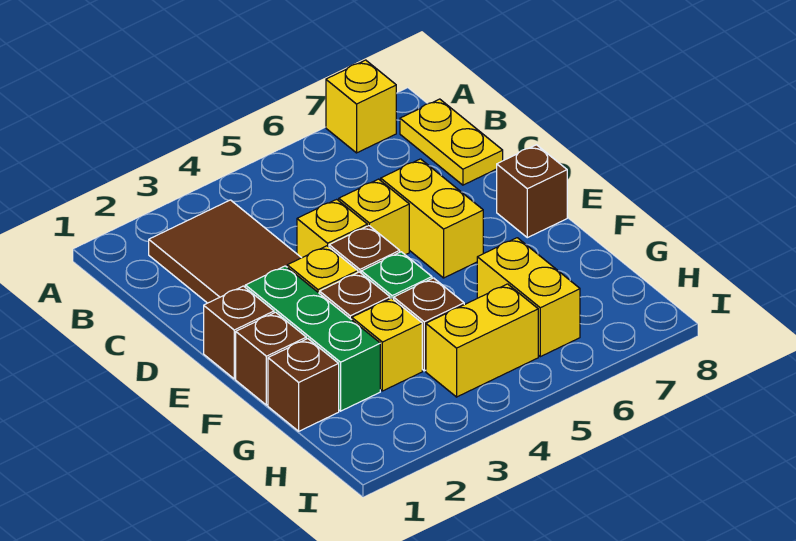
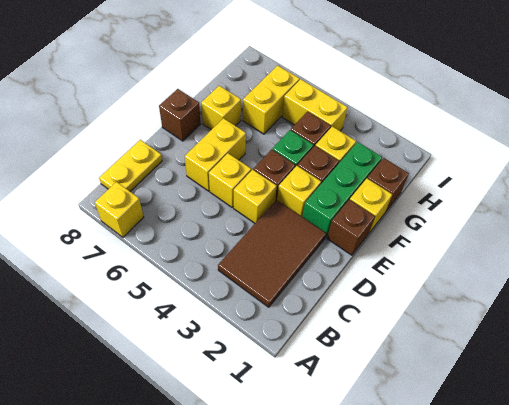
brown 1x1 brick [236,312,306,405] -> yellow 1x1 brick [350,179,392,233]
none -> yellow 1x1 brick [201,86,241,130]

